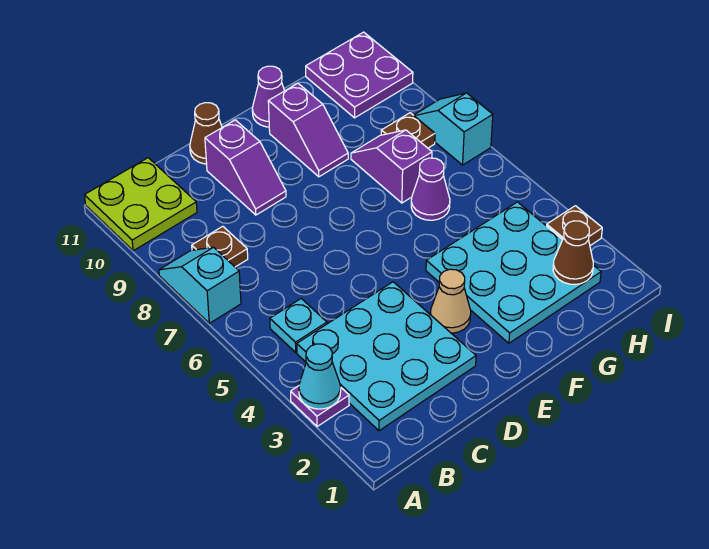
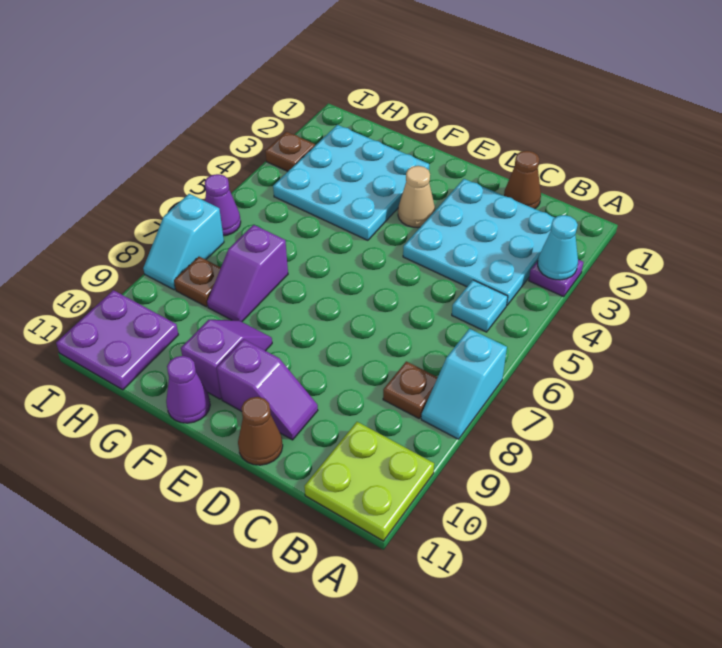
purple 1x2 slope [205,120,286,215] -> purple 1x2 slope turned to [217,339,318,440]
purple 1x1 cone [411,158,450,220] -> purple 1x1 cone moved to [205,174,241,236]
brown 1x1 cone [553,221,593,285] -> brown 1x1 cone moved to [504,151,541,209]

